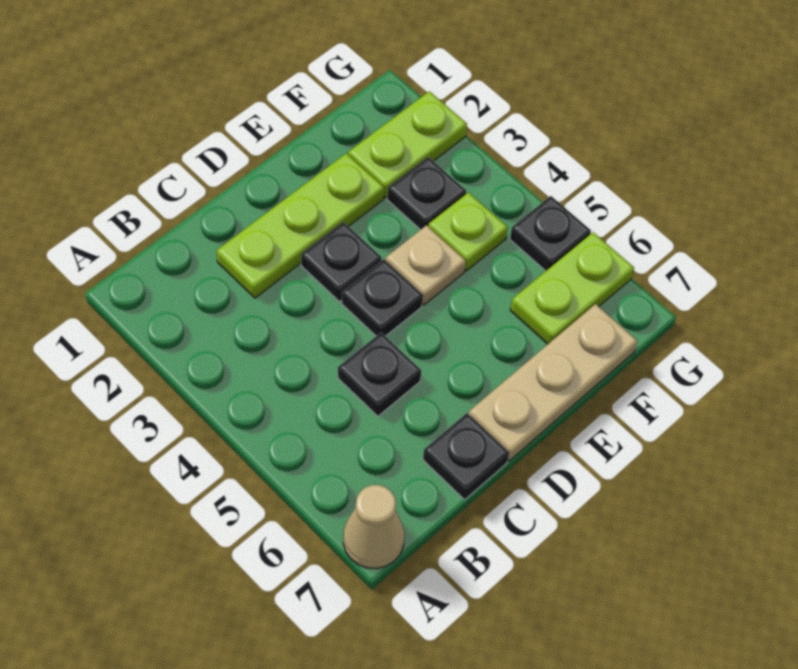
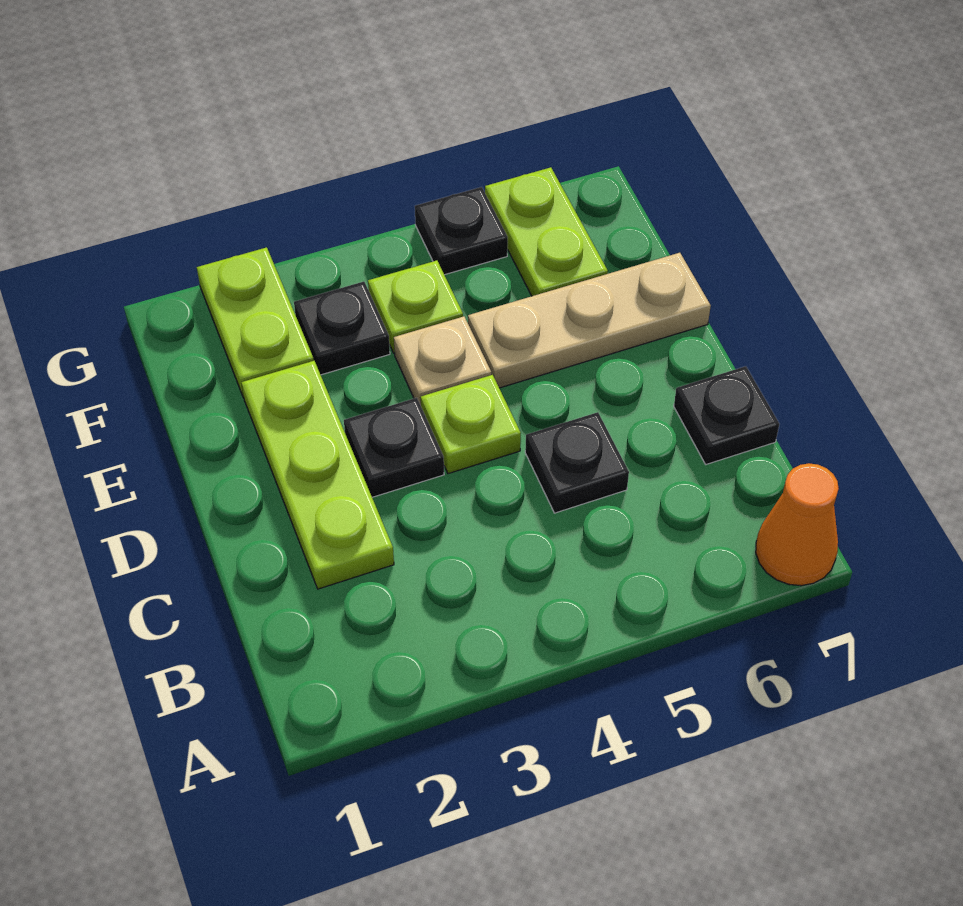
tan 1x1 cone [343,485,404,569] -> orange 1x1 cone [756,463,839,586]
black 1x1 plate [341,259,423,336] -> lime 1x1 plate [421,375,521,474]
tan 1x3 plate [469,304,637,461] -> tan 1x3 plate turned to [468,253,711,388]

